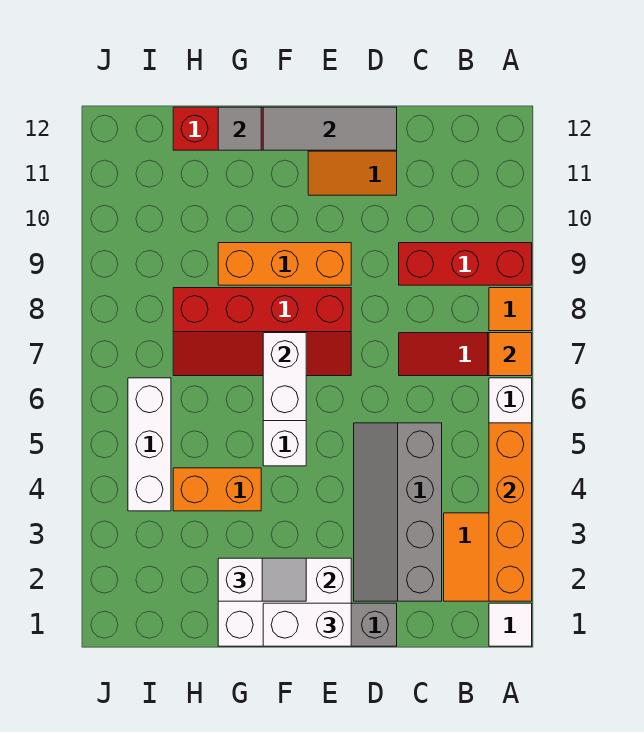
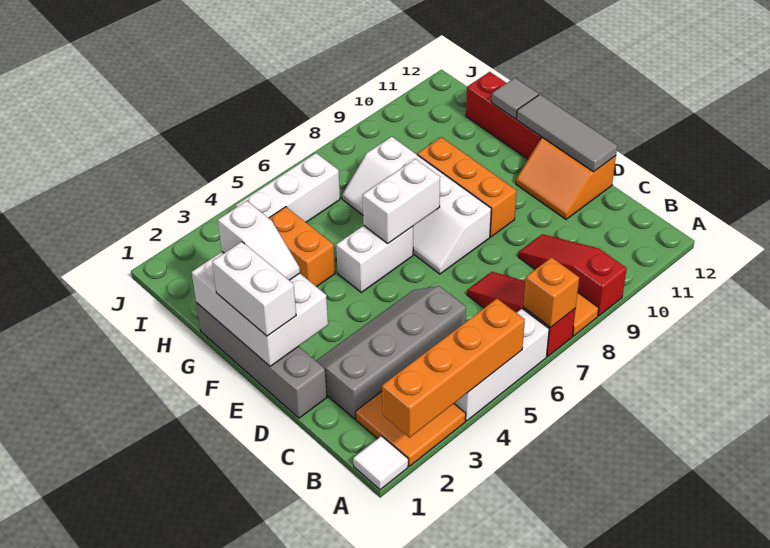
orange 1x1 tile [489,333,532,376] -> orange 1x1 brick [523,257,579,327]
red 1x3 brick [399,243,532,285] -> red 1x3 slope [518,234,627,316]
red 2x4 slope [173,288,351,376] -> white 2x4 slope [342,137,491,274]

